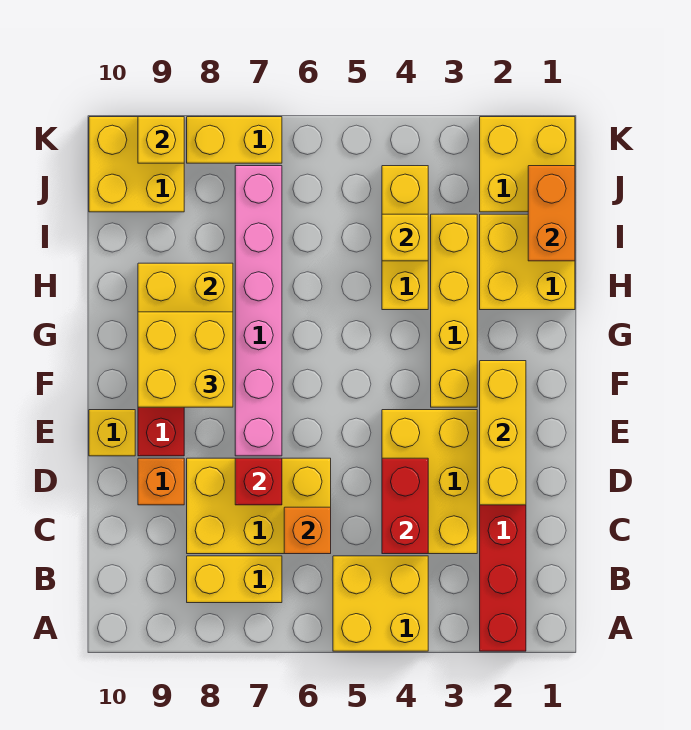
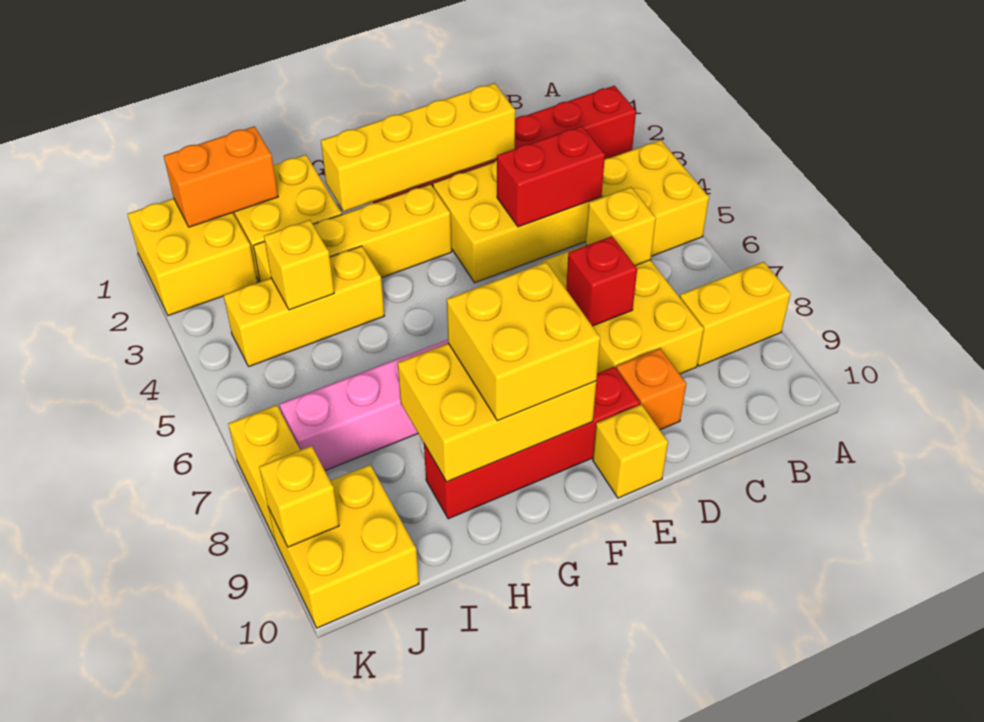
yellow 1x2 brick [187,556,282,603] -> yellow 1x2 brick turned to [680,262,791,366]
orange 1x1 brick [284,507,331,554] -> yellow 1x1 brick [586,187,656,266]
yellow 1x3 brick [480,361,526,505] -> yellow 1x4 brick [321,83,515,211]

